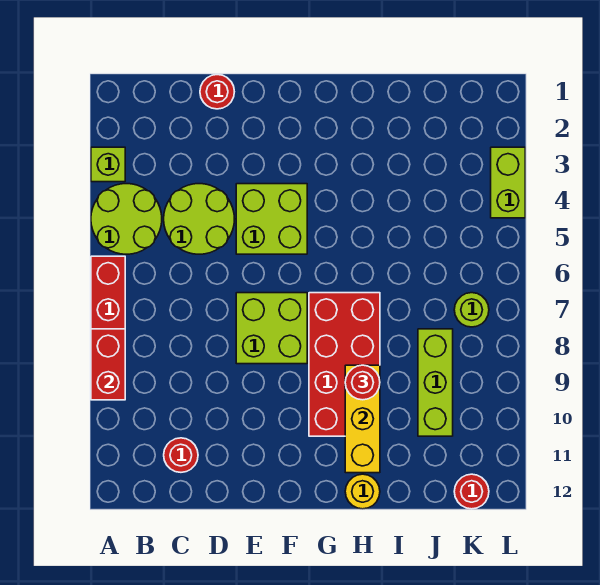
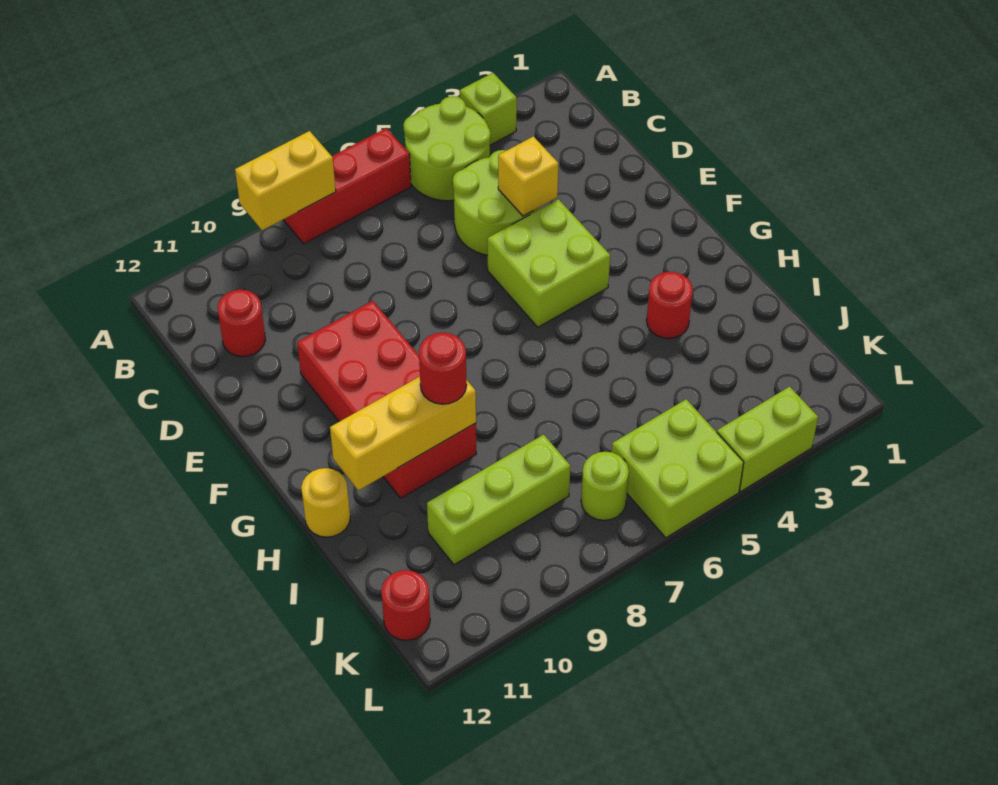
red 1x2 brick [91,329,125,400] -> yellow 1x2 brick [235,131,336,230]
red 1x1 round brick [200,75,234,109] -> red 1x1 round brick moved to [646,272,693,339]
none -> yellow 1x1 brick [498,136,558,216]
lime 2x2 brick [236,293,307,364] -> lime 2x2 brick moved to [612,399,744,538]
red 2x4 brick [309,293,380,436] -> red 2x4 brick turned to [297,301,476,498]

